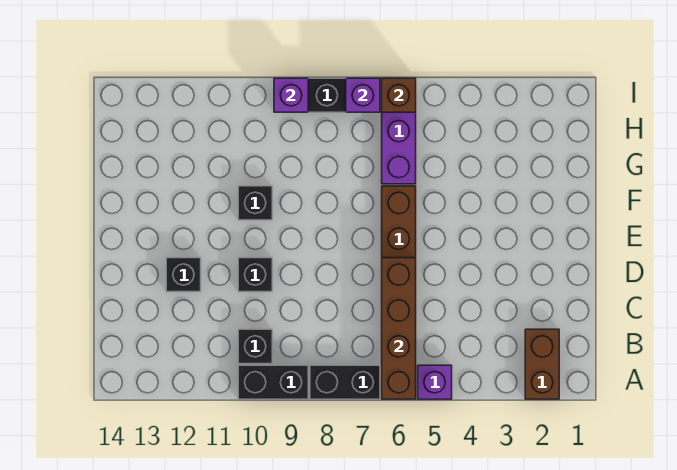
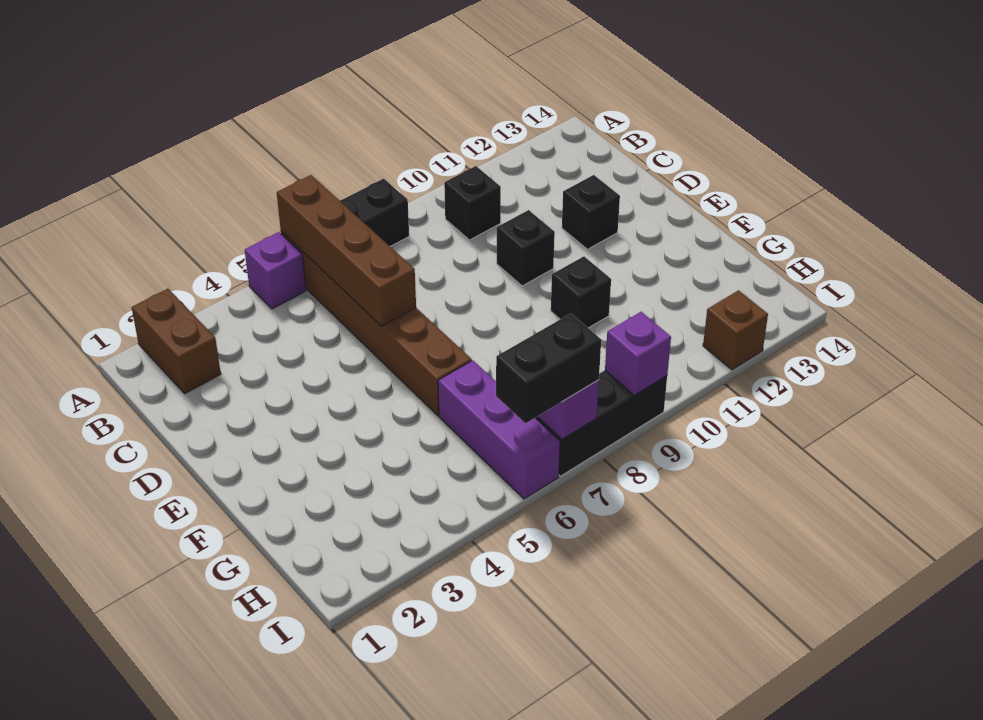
black 1x2 brick [238,365,308,399] -> black 1x2 brick moved to [496,314,601,423]
brown 1x1 brick [382,78,416,112] -> brown 1x1 brick moved to [703,290,768,370]

